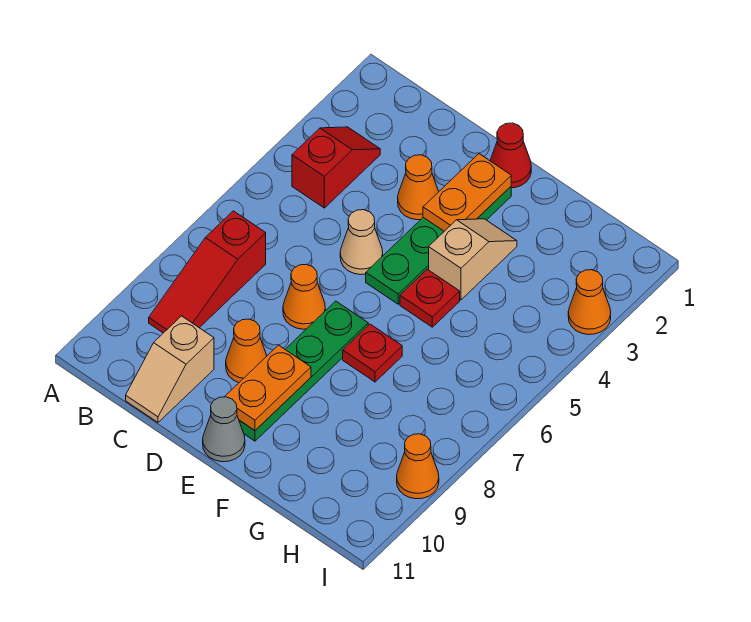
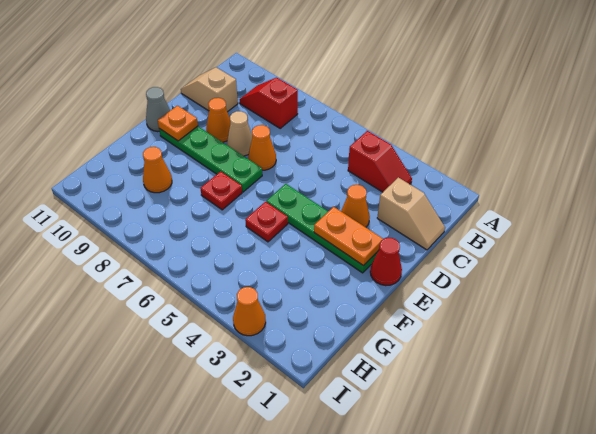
red 1x3 slope [149,211,266,333] -> red 1x2 slope [240,77,298,128]
tan 1x1 cone [340,210,383,275] -> tan 1x1 cone moved to [227,111,252,156]
orange 1x2 plate [225,345,311,430] -> orange 1x1 plate [158,106,198,141]
tan 1x2 slope [429,219,517,300] -> tan 1x2 slope moved to [377,177,445,250]
orange 1x1 cone [397,434,439,499] -> orange 1x1 cone moved to [143,147,172,193]

